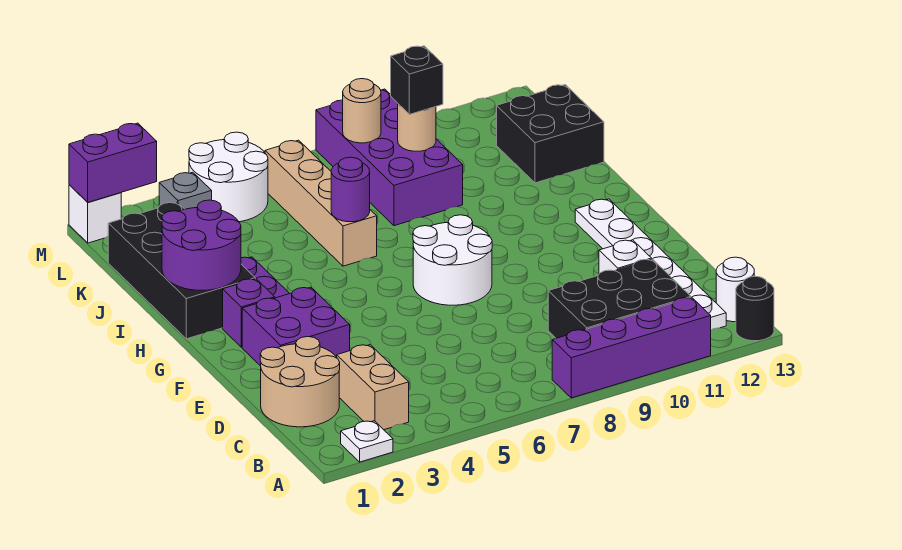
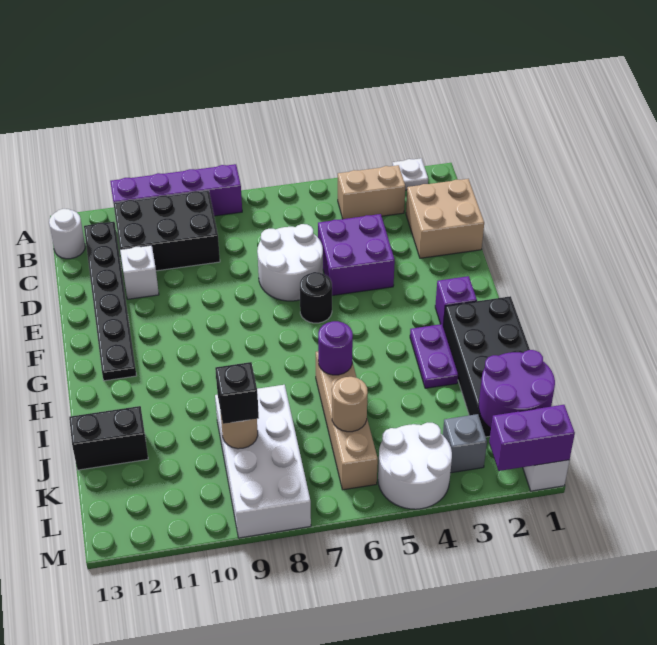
black 1x1 round brick [736,276,774,341] -> black 1x1 round brick moved to [300,272,332,323]
tan 1x2 brick [337,345,409,430] -> tan 1x2 brick turned to [338,165,405,219]
white 1x6 plate [575,199,726,330] -> black 1x6 plate [84,222,137,381]
tan 2x2 round brick [260,337,340,427] -> tan 2x2 brick [406,179,484,258]
purple 2x2 brick [242,287,350,366] -> purple 2x2 brick moved to [318,214,395,296]
white 2x2 round brick [413,215,492,305] -> white 2x2 round brick moved to [257,224,323,301]
purple 2x2 round brick [162,200,241,290] -> purple 2x2 round brick moved to [479,350,555,427]
purple 2x4 brick [316,89,463,226] -> white 2x4 brick [215,385,311,538]
black 2x2 brick [497,85,604,183] -> black 1x2 brick [69,406,148,470]
tan 1x1 round brick [343,79,381,143] -> tan 1x1 round brick moved to [332,377,368,432]

